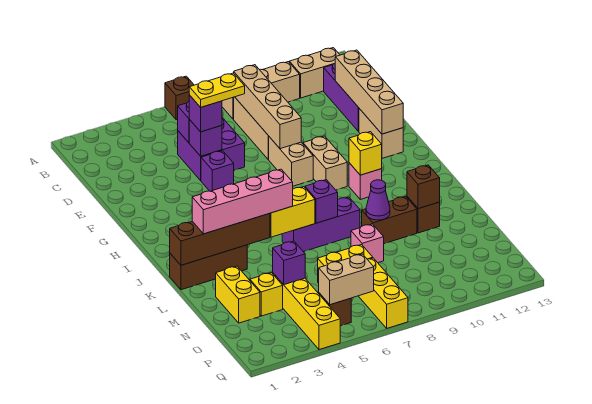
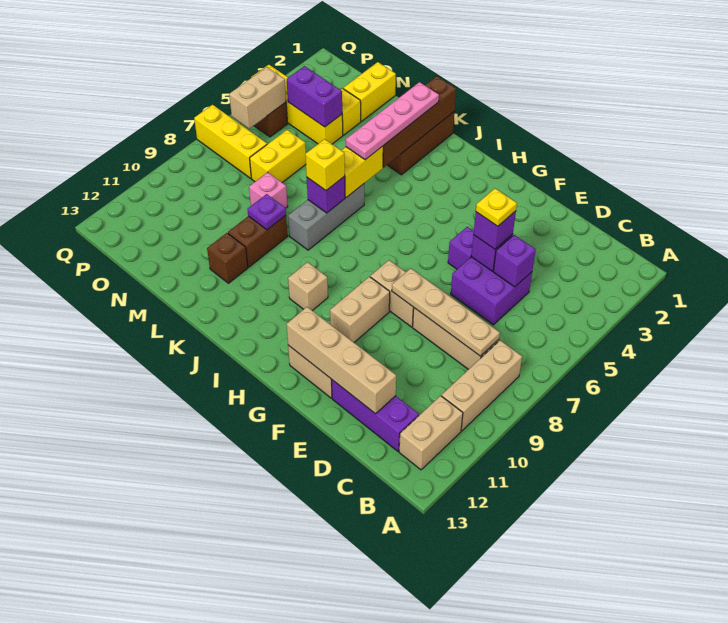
brown 1x1 brick [165,76,194,120] -> none
tan 1x4 brick [234,65,301,149] -> tan 1x4 plate [392,268,500,356]
yellow 1x2 plate [189,73,245,107] -> yellow 1x1 plate [476,188,517,226]
tan 1x2 brick [303,136,347,190] -> tan 1x2 brick turned to [330,277,390,342]
pink 1x1 brick [349,163,382,199] -> tan 1x1 brick [288,262,328,311]
yellow 1x1 brick [349,132,382,175] -> yellow 1x1 brick moved to [305,139,345,190]
pink 1x4 brick [192,169,293,234] -> pink 1x4 plate [346,82,439,160]
purple 1x3 brick [282,197,360,252] -> grey 1x3 brick [288,184,364,250]
purple 1x1 cone [366,180,390,220] -> purple 1x1 plate [248,194,286,230]
brown 1x1 brick [407,165,440,209] -> none
yellow 1x2 brick [216,266,260,323] -> yellow 1x2 brick turned to [343,62,396,121]
purple 1x1 brick [273,241,305,285] -> purple 1x2 brick [287,66,342,127]

